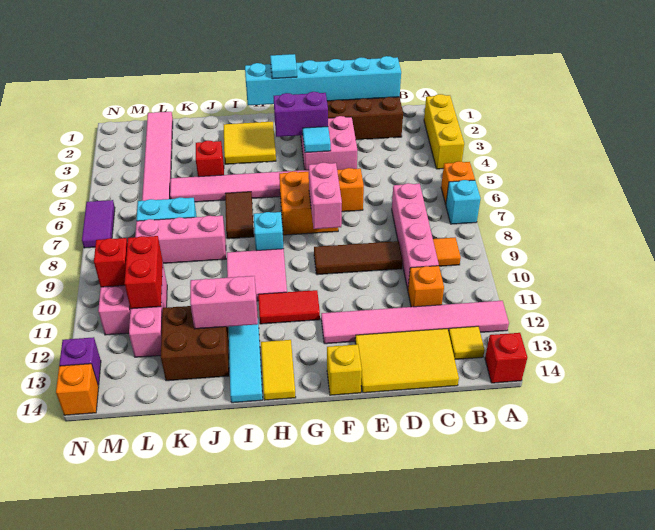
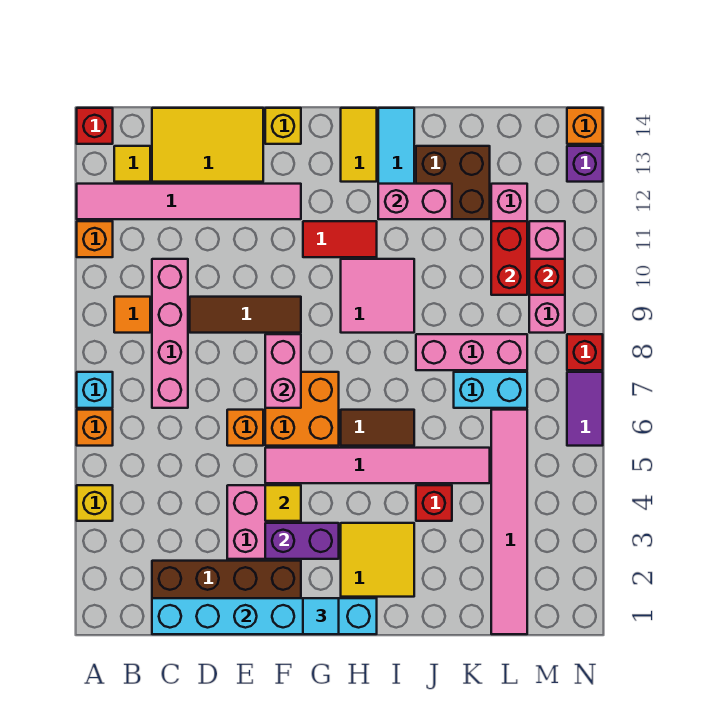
yellow 1x3 brick [424,94,464,169] -> yellow 1x1 brick [77,485,113,521]
orange 1x1 brick [408,266,444,307] -> orange 1x1 brick moved to [77,221,113,257]
cyan 1x1 tile [303,127,331,153] -> yellow 1x1 tile [265,485,301,521]
cyan 1x1 brick [253,212,283,251] -> none
brown 1x2 tile [225,192,254,239] -> brown 1x2 tile turned to [341,410,414,446]
none -> red 1x1 brick [567,334,603,370]

